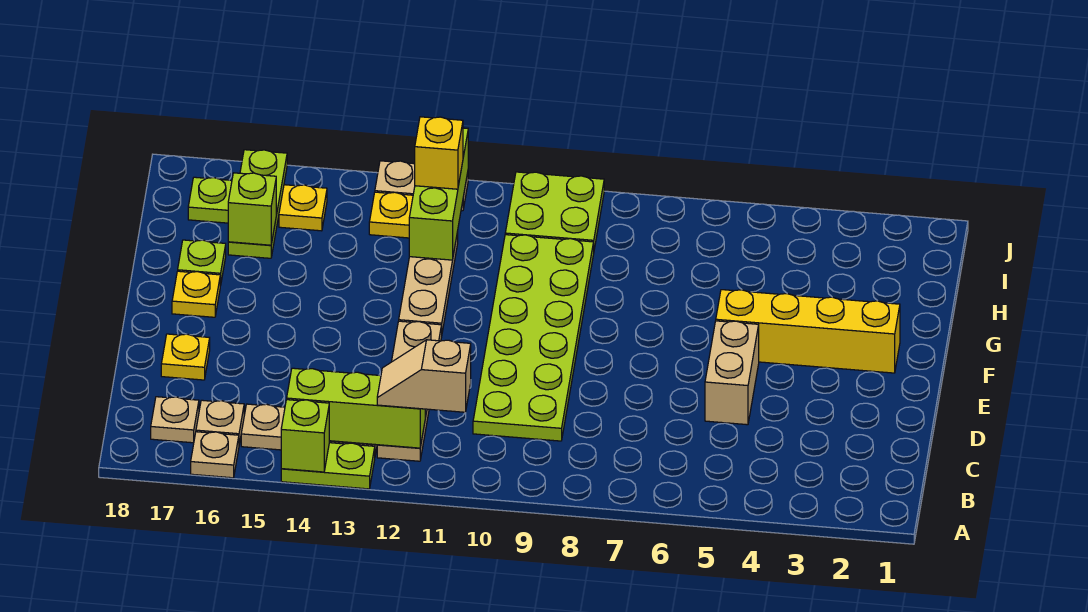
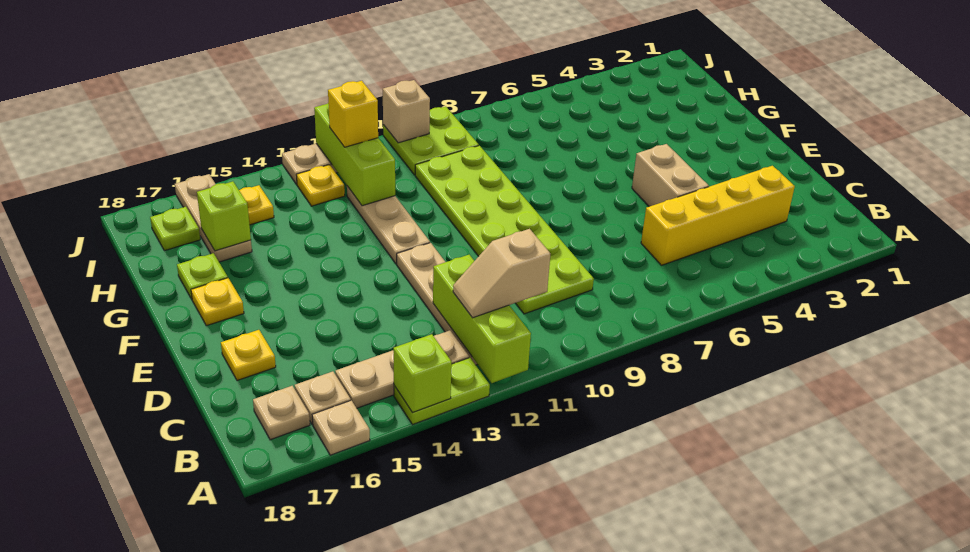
lime 1x3 brick [287,368,425,448] -> lime 1x3 brick turned to [433,255,531,383]
yellow 1x4 brick [716,290,900,373] -> yellow 1x4 brick moved to [641,166,795,265]
lime 1x3 plate [228,150,287,258] -> tan 1x3 plate [175,174,252,262]
none -> tan 1x1 brick [383,80,430,143]

